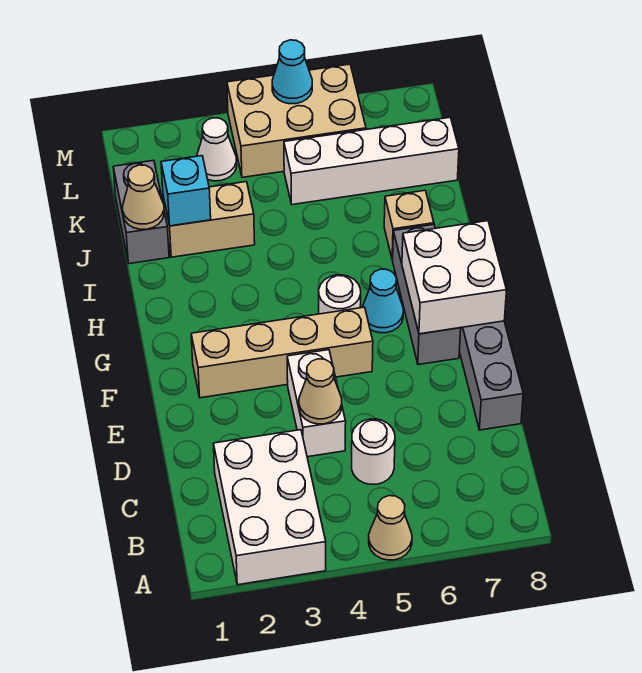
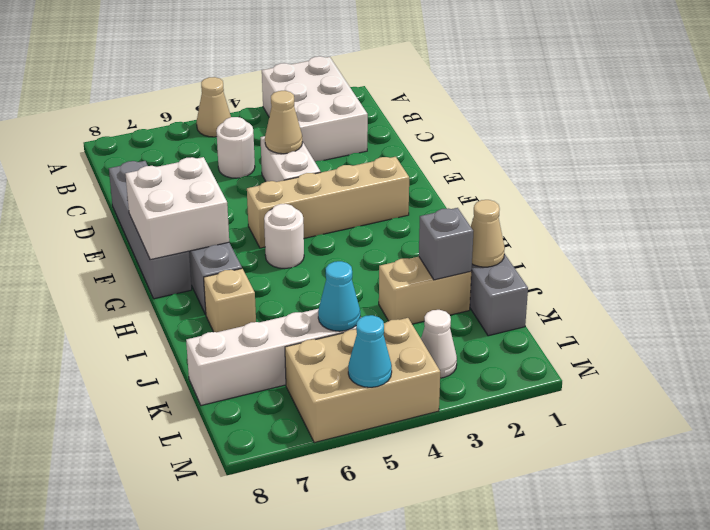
cyan 1x1 cone [363,269,403,333] -> cyan 1x1 cone moved to [318,261,360,331]
cyan 1x1 brick [161,156,211,226] -> grey 1x1 brick [419,208,473,280]

